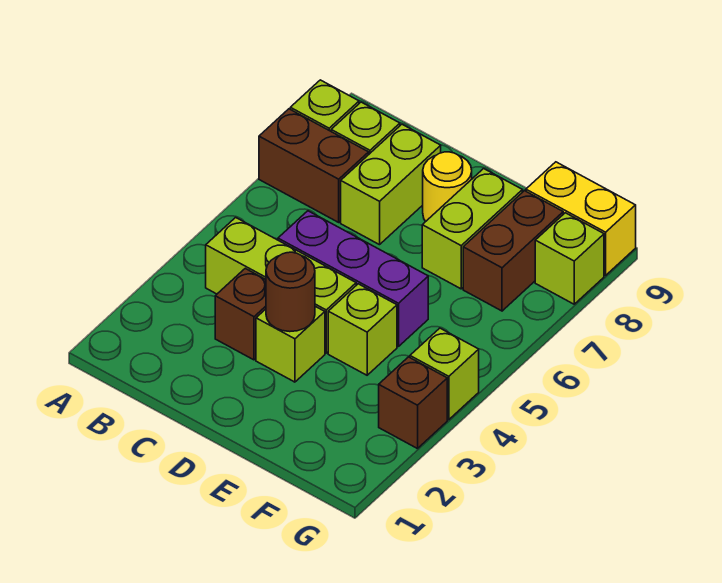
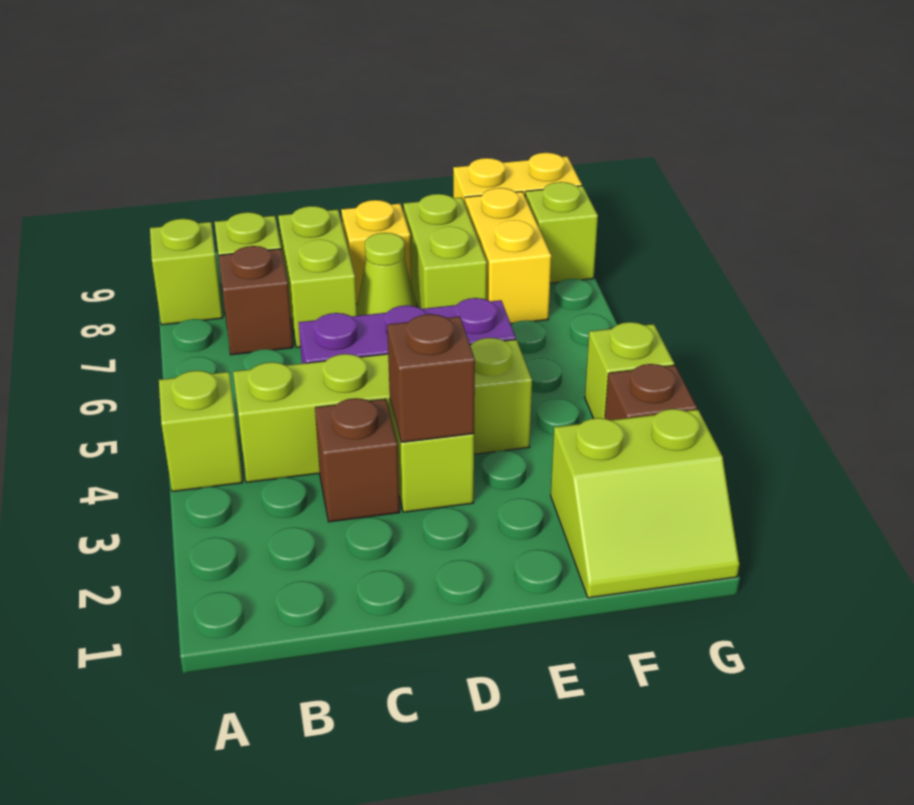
none -> lime 1x1 brick [159,371,243,492]
brown 1x2 brick [259,109,369,222] -> brown 1x1 brick [219,246,293,355]
brown 1x1 round brick [266,252,315,332] -> brown 1x1 brick [387,314,475,442]
none -> lime 1x1 cone [357,233,417,316]
yellow 1x1 round brick [423,152,472,221] -> yellow 1x1 brick [341,200,411,304]
none -> lime 2x2 slope [551,409,739,598]
brown 1x2 brick [463,191,563,311] -> yellow 1x2 brick [465,188,551,324]

